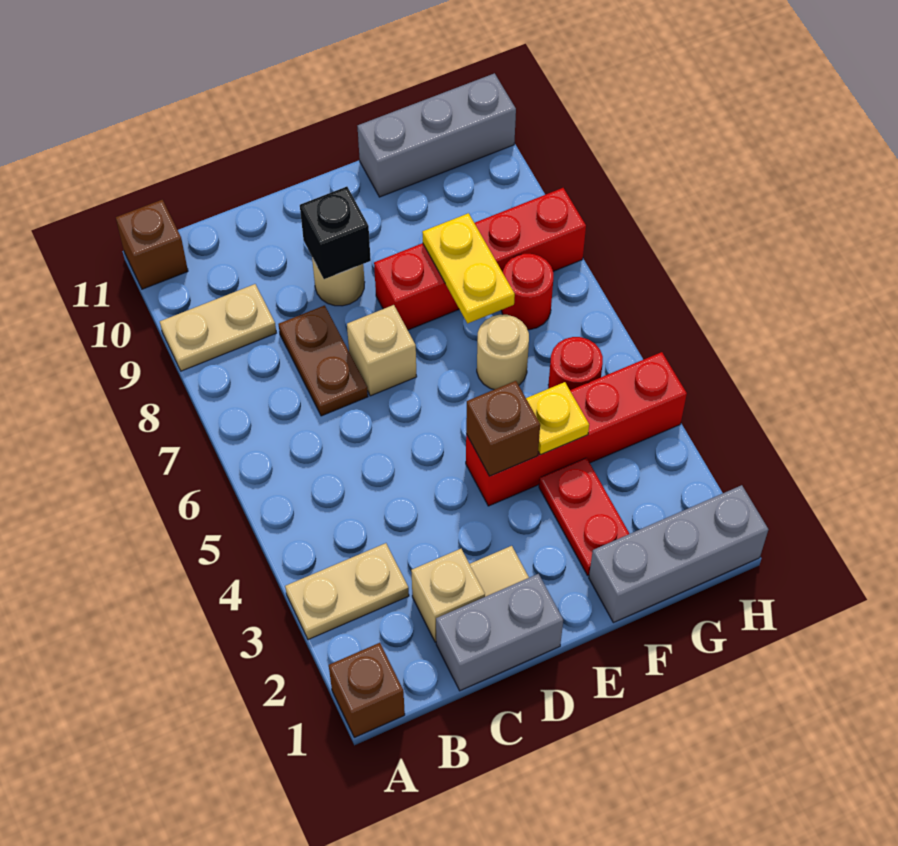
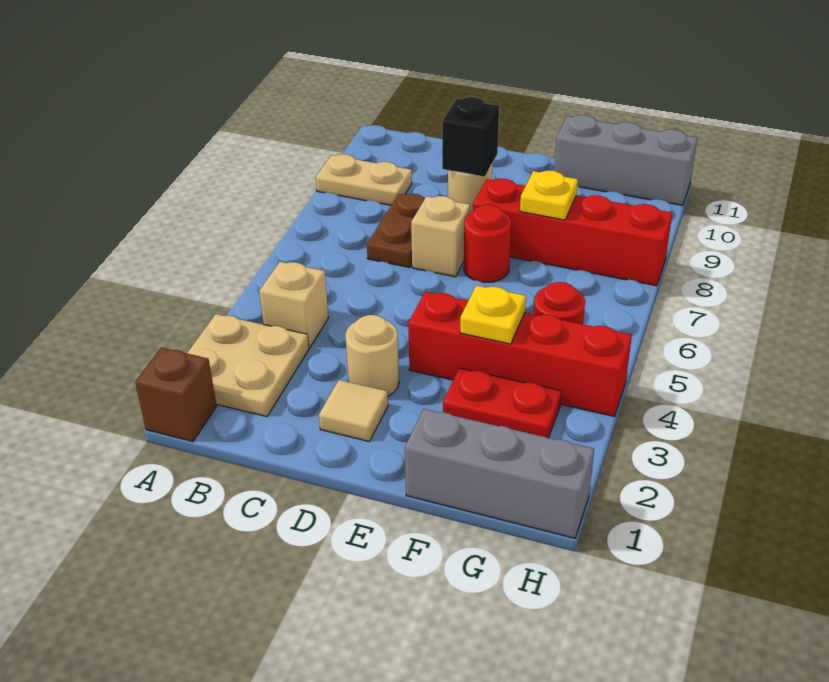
tan 1x2 plate [285,543,409,640] -> tan 2x2 plate [187,314,309,417]
brown 1x1 brick [116,200,188,289] -> none
grey 1x2 brick [436,574,563,691] -> none
tan 1x1 brick [411,549,485,642] -> tan 1x1 brick moved to [259,262,329,348]
brown 1x1 brick [466,381,540,476] -> none
red 1x2 plate [539,458,629,575] -> red 1x2 plate turned to [443,368,562,438]
tan 1x1 round brick [477,315,529,390] -> tan 1x1 round brick moved to [345,315,399,396]
yellow 1x2 plate [422,213,515,323] -> yellow 1x1 plate [520,171,578,220]
red 1x1 round brick [501,254,553,330] -> red 1x1 round brick moved to [464,205,511,282]

